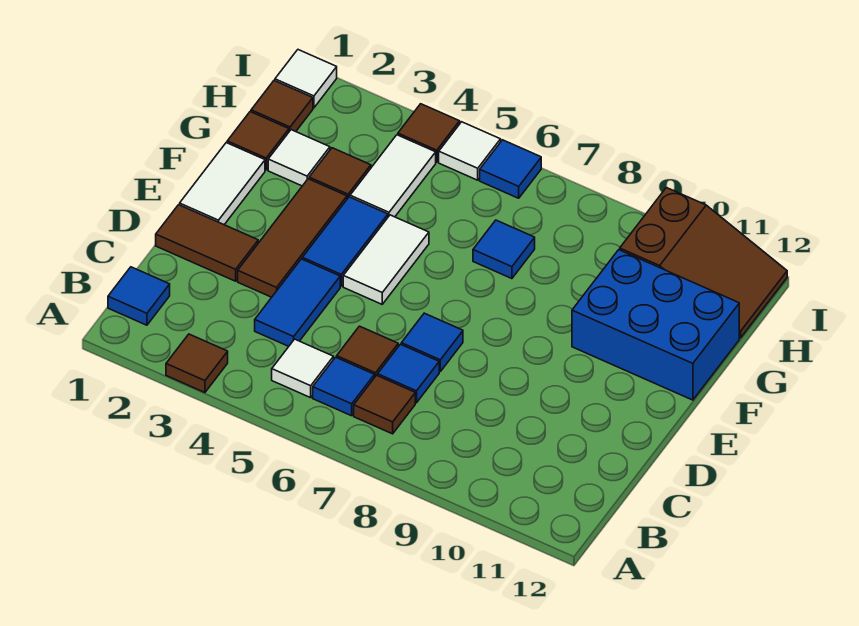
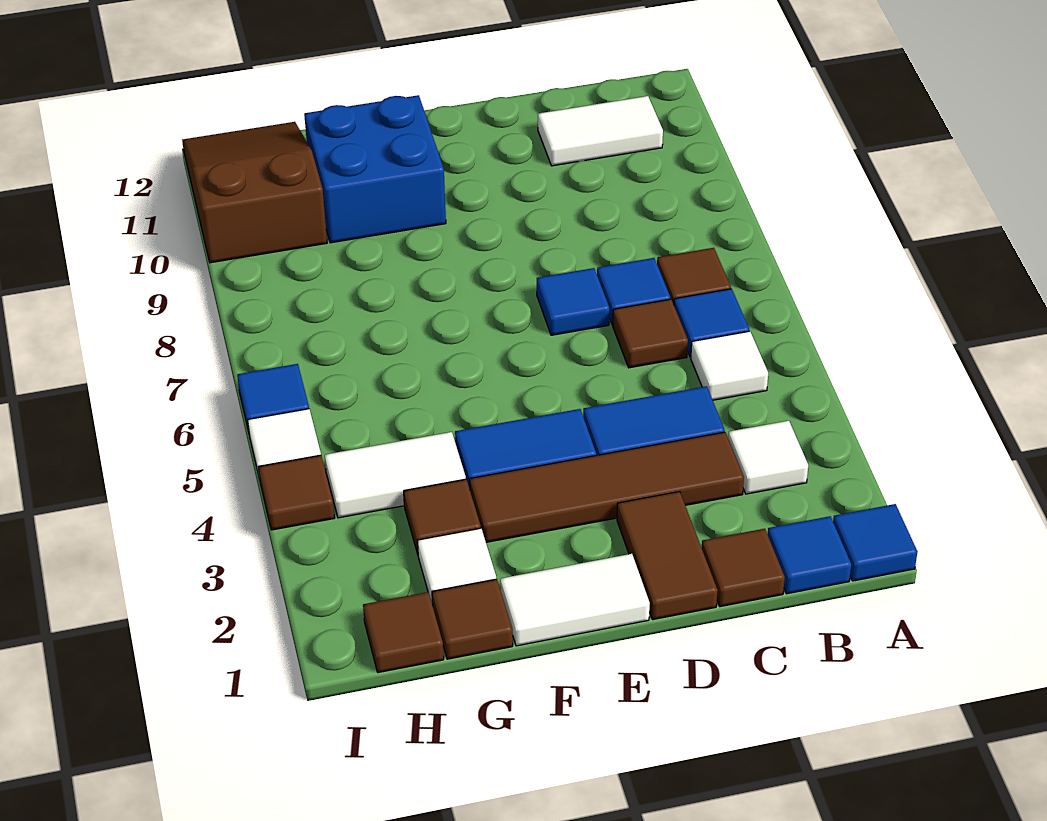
brown 1x1 tile [166,334,228,392] -> brown 1x1 tile moved to [702,529,785,607]
brown 1x3 tile [238,179,347,297] -> brown 1x4 tile [470,432,744,542]
white 1x2 tile [343,215,429,304] -> white 1x2 tile moved to [538,96,663,166]
blue 2x3 brick [572,250,739,400] -> blue 2x2 brick [304,95,446,243]
blue 1x1 tile [473,220,535,279] -> blue 1x1 tile moved to [833,504,917,581]
white 1x1 tile [275,50,337,108] -> white 1x1 tile moved to [728,421,808,494]

